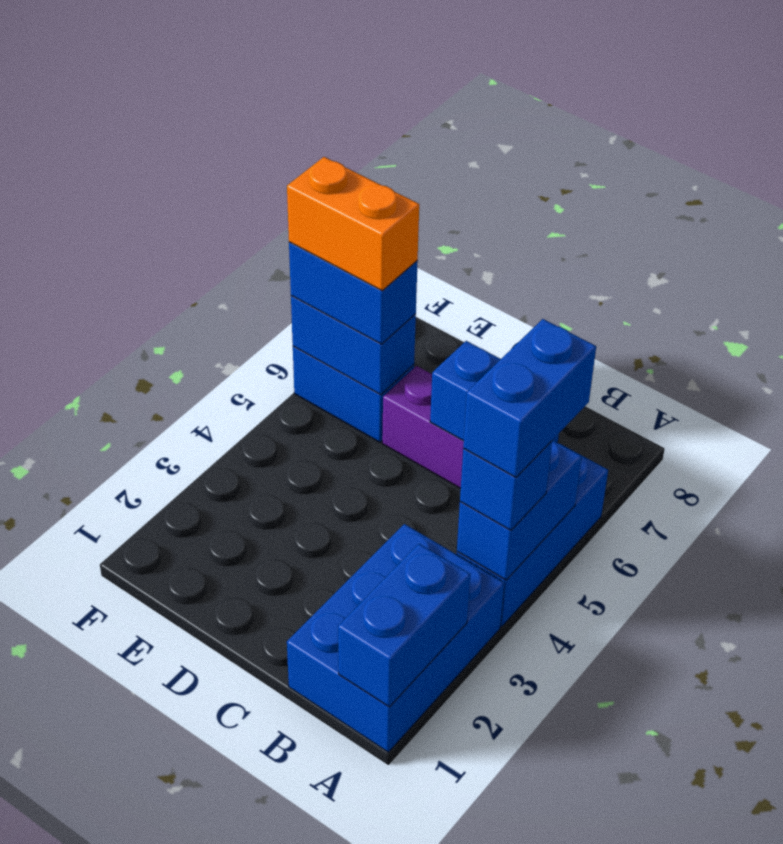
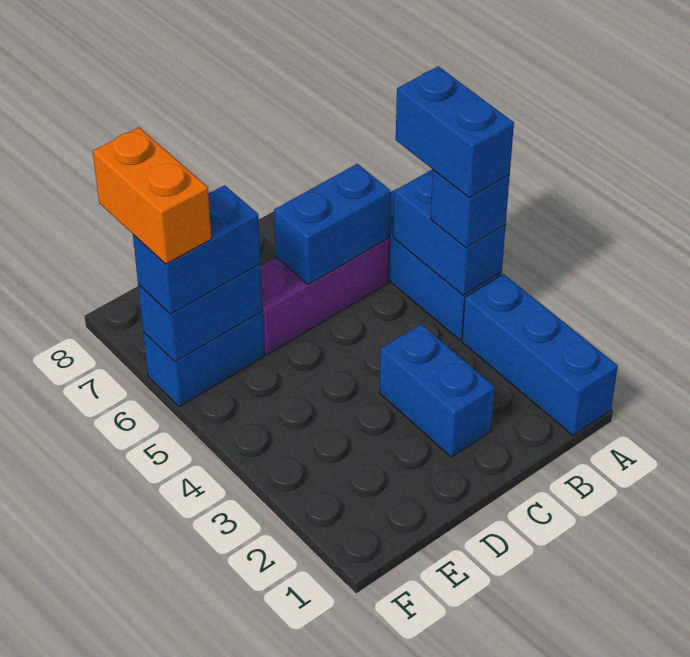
blue 2x3 brick [287,524,504,752] -> blue 1x3 brick [462,274,618,435]
blue 1x2 brick [338,544,471,707] -> blue 1x2 brick moved to [380,324,495,457]
orange 1x2 brick [287,157,419,291] -> orange 1x2 brick turned to [93,127,211,264]

